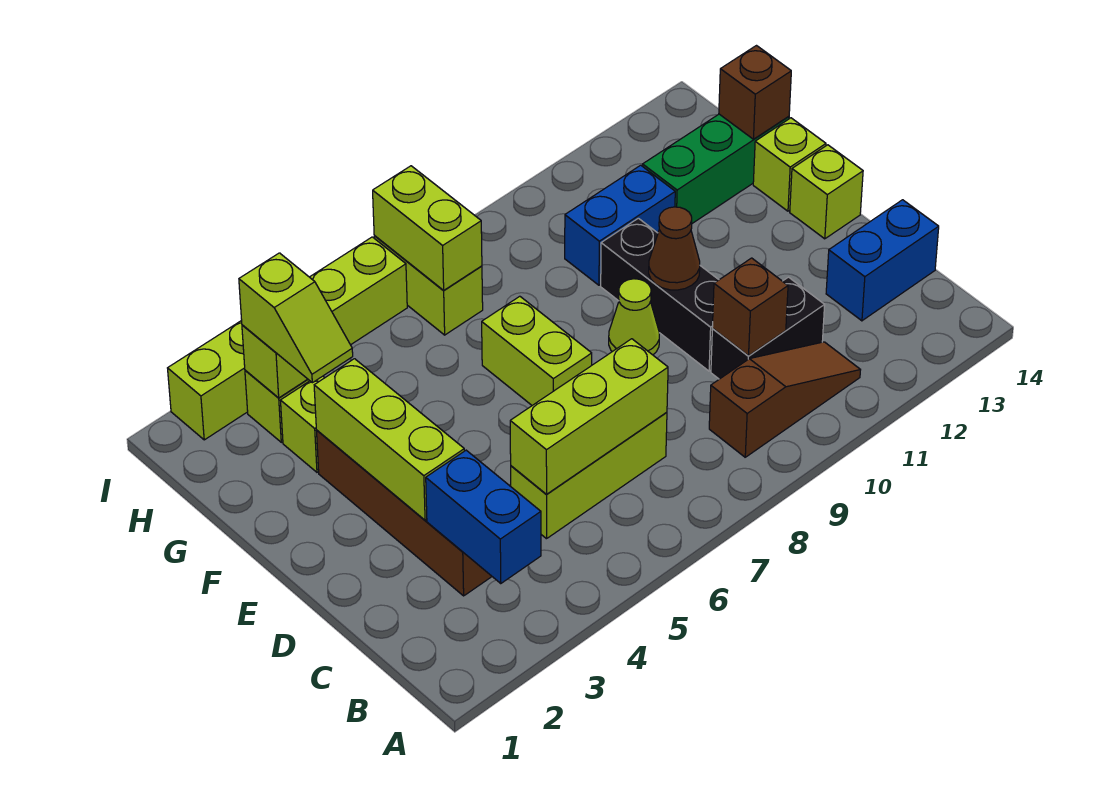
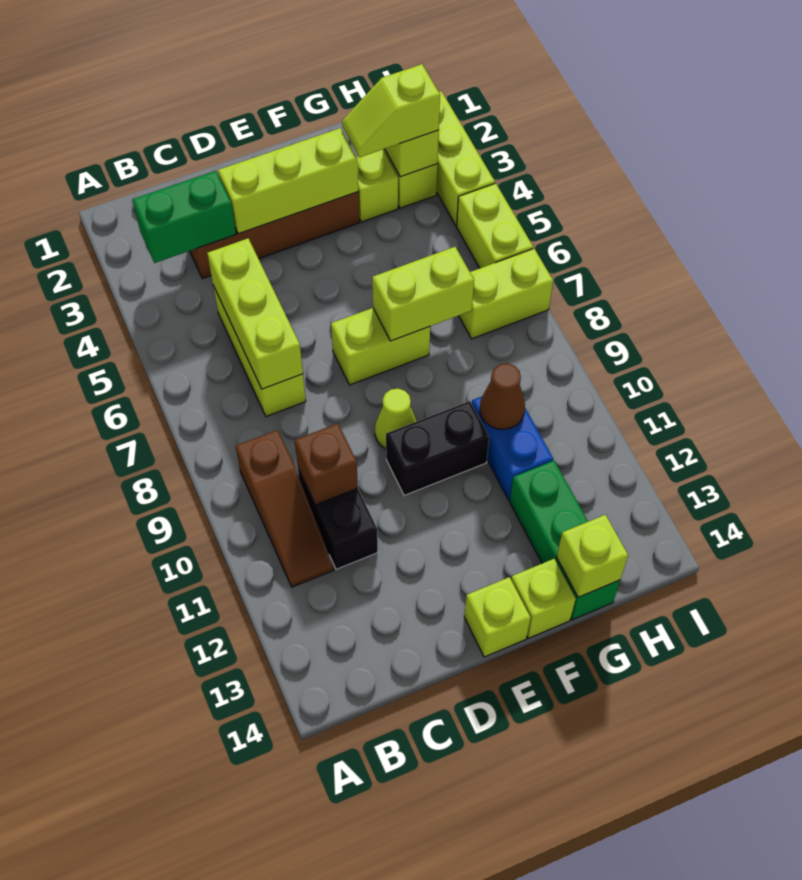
blue 1x2 brick [426,450,541,584] -> green 1x2 brick [132,171,236,263]
blue 1x2 brick [826,200,939,321] -> none
black 1x3 brick [601,218,719,371] -> black 1x2 brick [386,401,489,496]
brown 1x1 cone [649,207,700,290] -> brown 1x1 cone moved to [480,363,525,429]
brown 1x1 brick [719,46,791,139] -> lime 1x1 brick [557,515,628,597]
lime 1x2 brick [373,166,482,291] -> lime 1x2 brick moved to [372,247,474,341]

